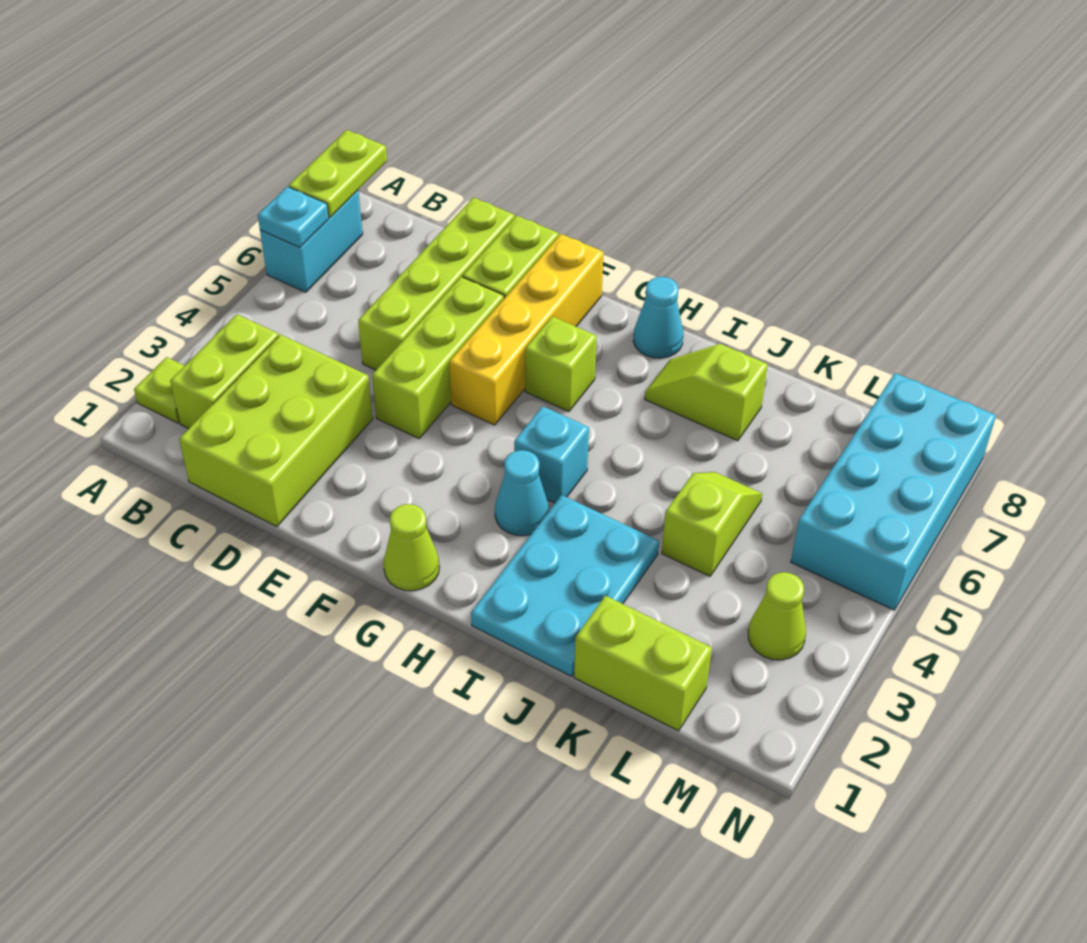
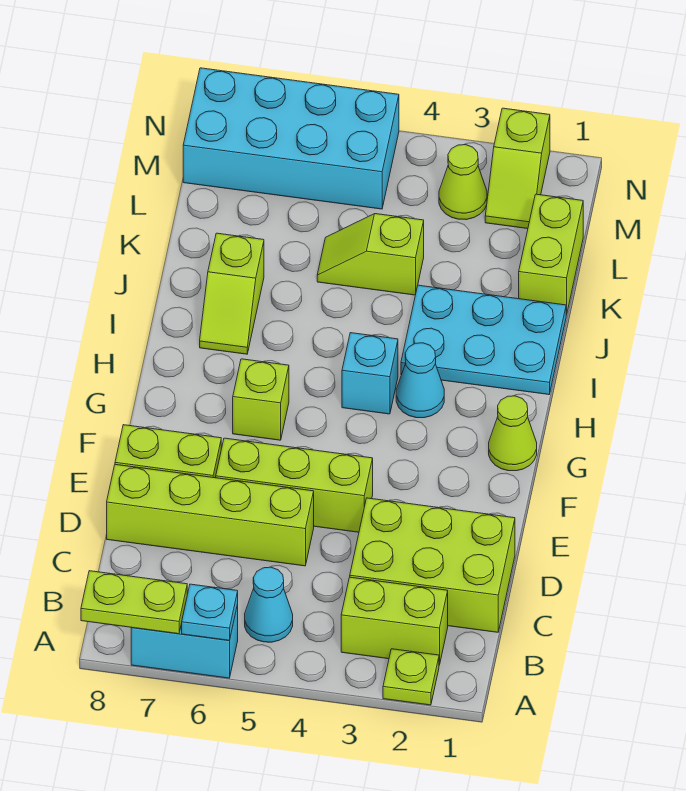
yellow 1x4 brick [449,234,604,425] -> none
cyan 1x1 cone [633,277,683,358] -> cyan 1x1 cone moved to [245,567,293,642]
none -> lime 1x2 slope [485,108,550,229]

